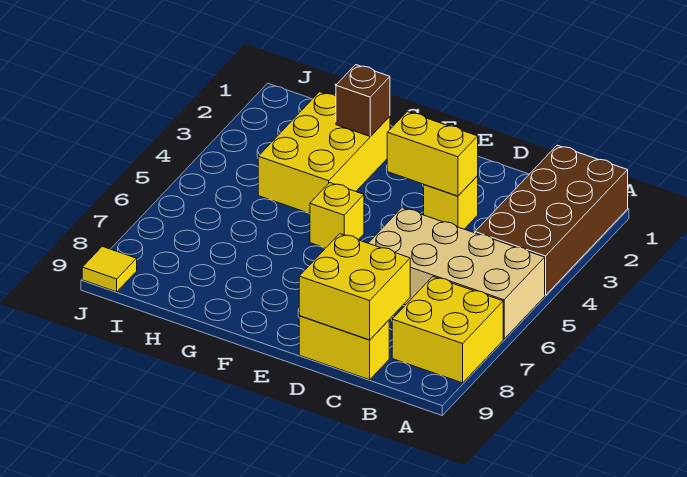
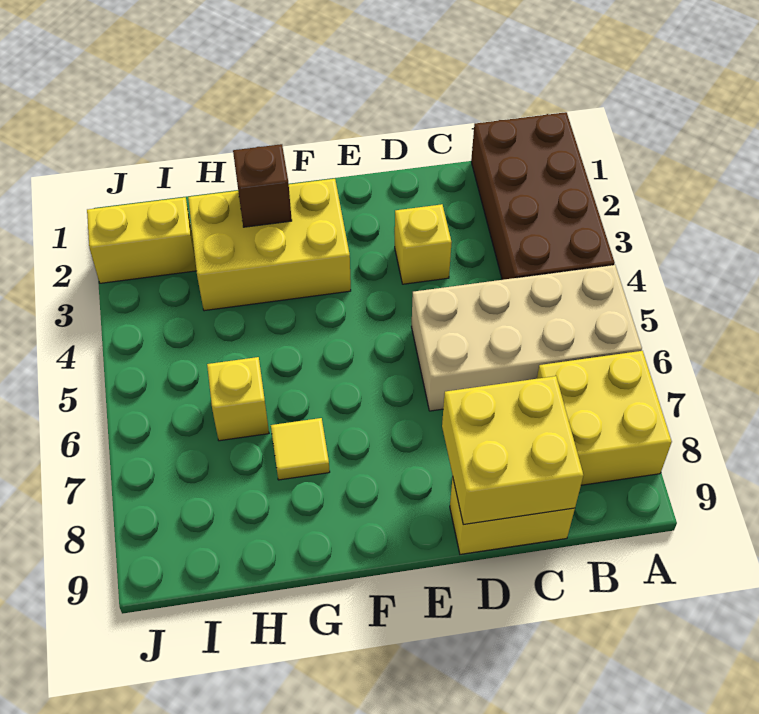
yellow 1x2 brick [387,112,478,196] -> yellow 1x2 brick moved to [87,197,196,283]
yellow 1x1 brick [310,183,364,248] -> yellow 1x1 brick moved to [207,357,269,441]
yellow 2x3 brick [258,92,390,213] -> yellow 2x3 brick turned to [188,179,351,311]
yellow 1x1 tile [82,246,137,292] -> yellow 1x1 tile moved to [271,418,330,480]

